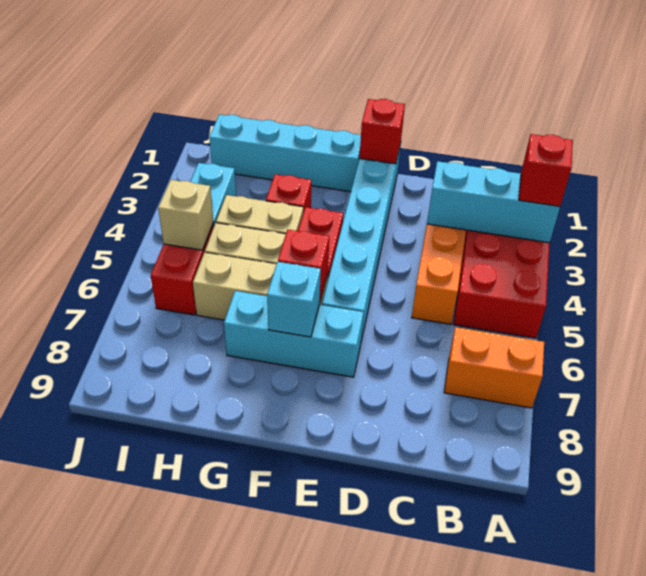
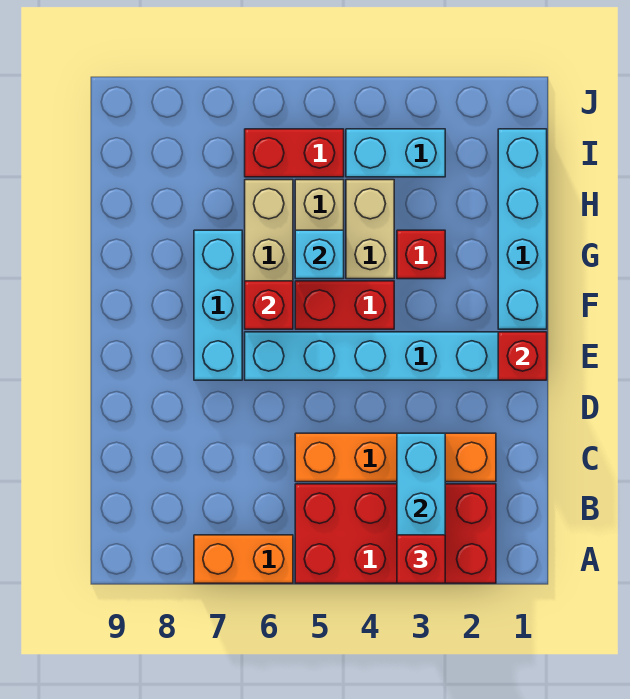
orange 1x2 brick [444,327,544,408] -> orange 1x2 brick turned to [194,535,293,583]
cyan 1x1 brick [267,262,321,337] -> cyan 1x1 brick moved to [295,230,344,279]
tan 1x1 brick [158,180,213,250] -> none

